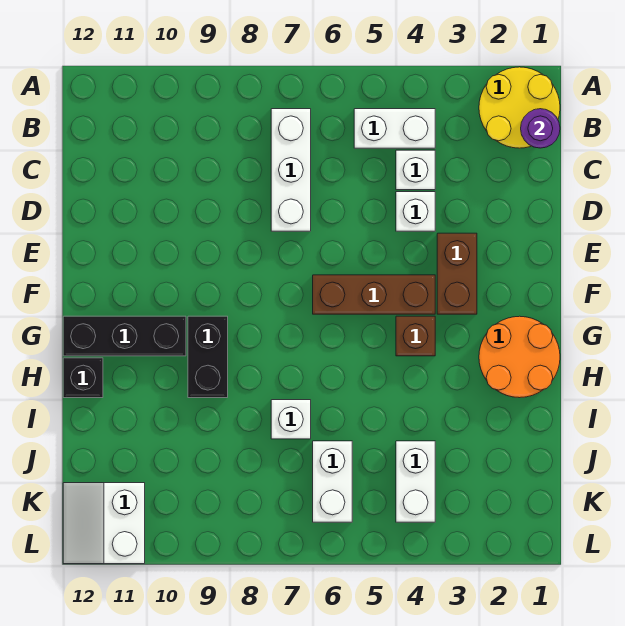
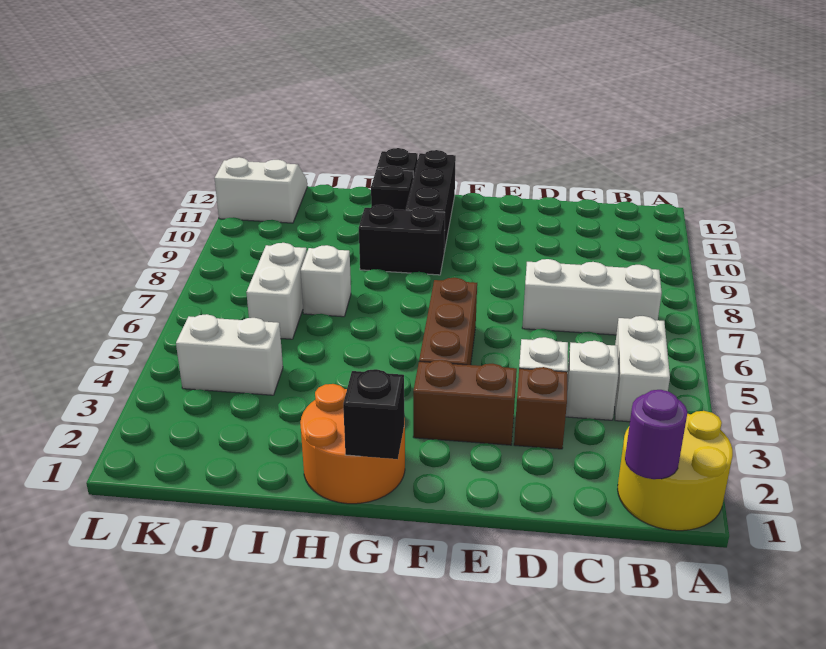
none -> black 1x1 brick [343,369,404,459]
brown 1x1 brick [396,316,435,356] -> brown 1x1 brick moved to [514,367,567,449]
none -> black 1x1 brick [371,166,413,210]
white 1x2 brick [313,441,352,522] -> white 1x2 brick turned to [246,243,307,339]

